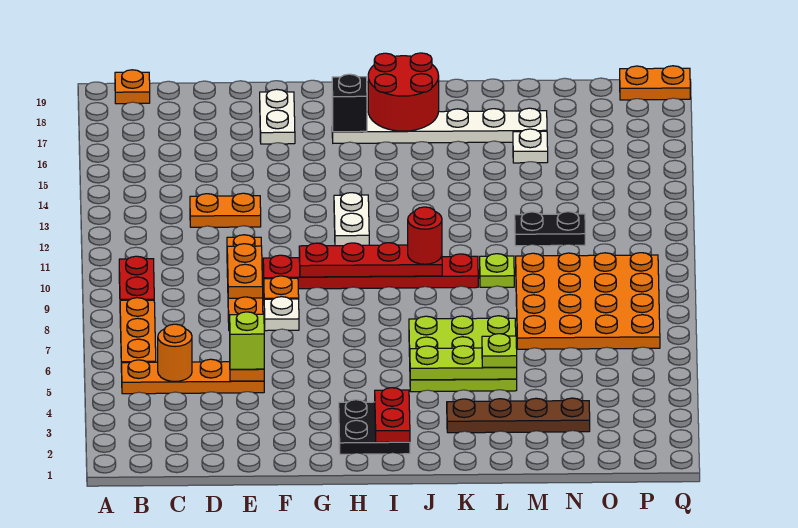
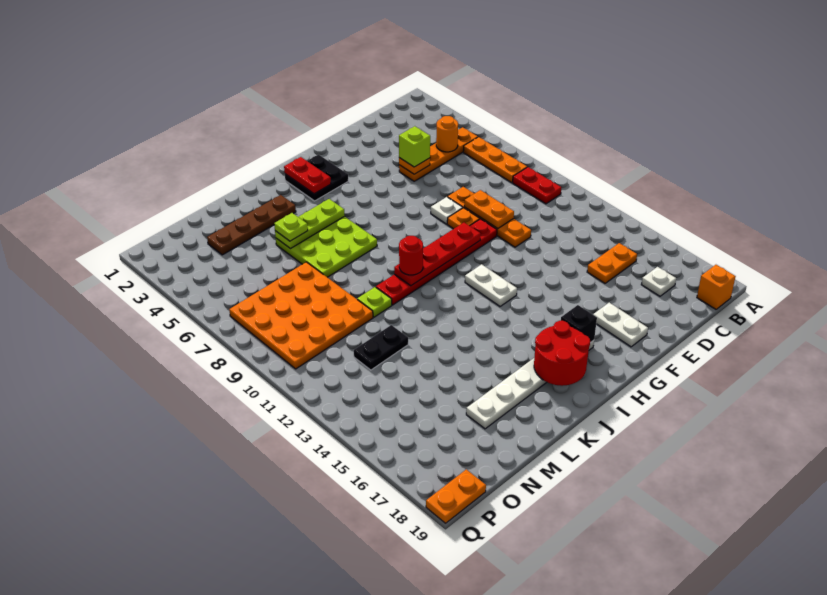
orange 1x1 plate [115,70,150,104] -> orange 1x1 brick [697,265,736,309]
orange 1x2 plate [190,193,261,227] -> orange 1x2 plate moved to [587,243,637,283]
white 1x1 plate [513,129,548,163] -> white 1x1 plate moved to [641,267,676,296]

